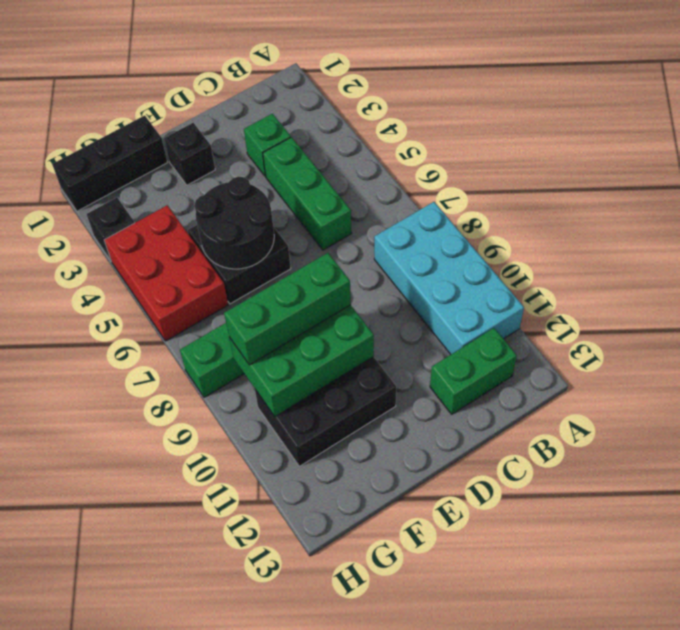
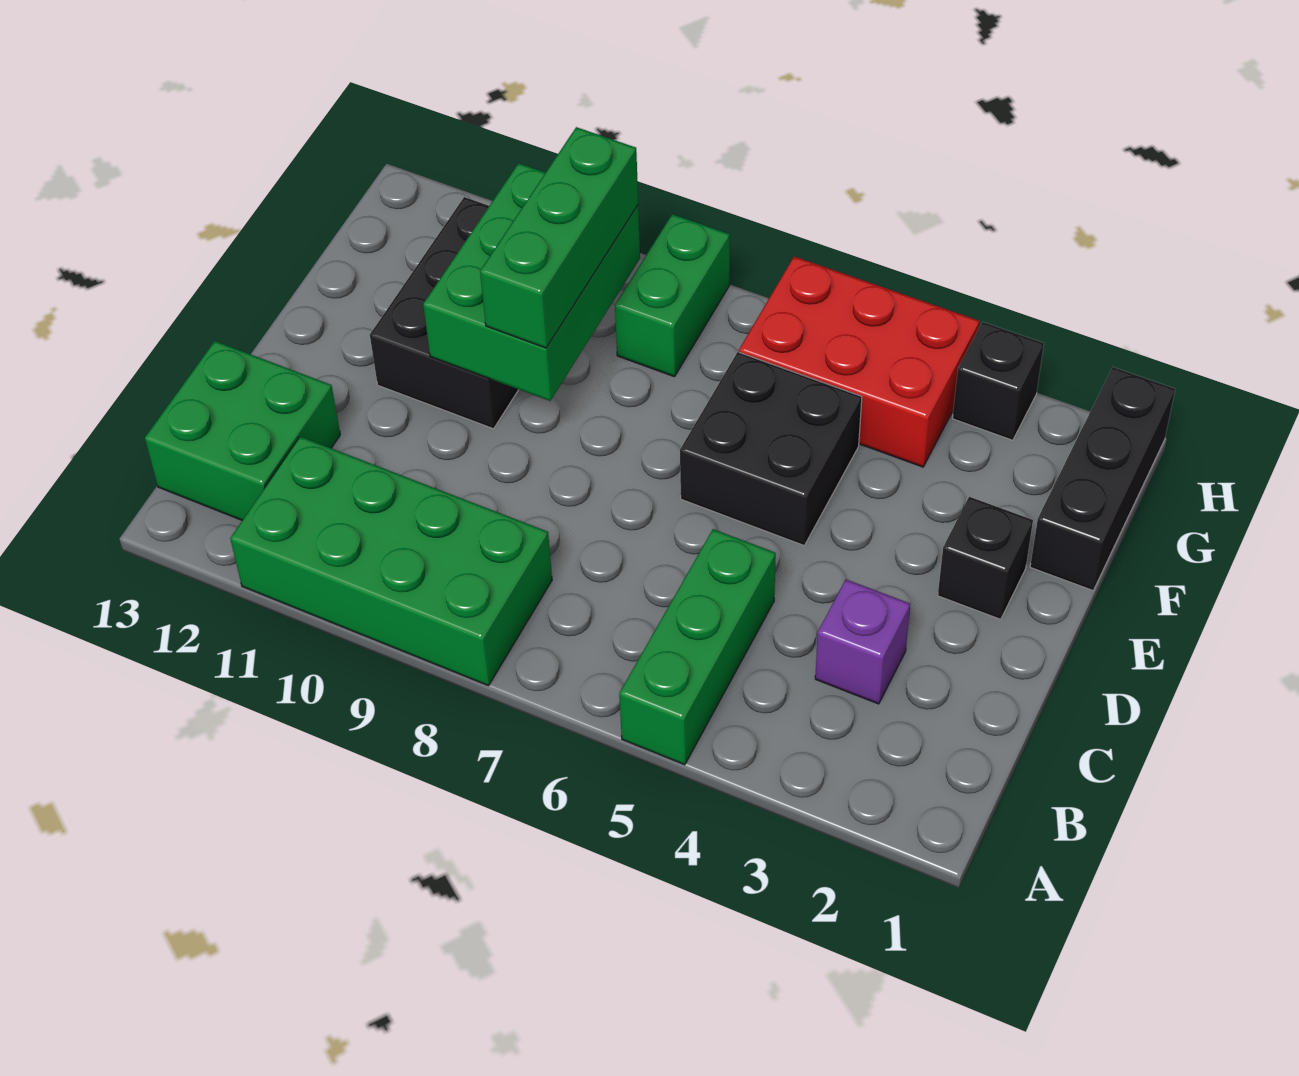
cyan 2x4 brick [374,202,524,354] -> green 2x4 brick [230,436,552,686]
green 1x2 brick [430,328,517,414] -> green 2x2 brick [145,341,340,520]
green 1x1 brick [244,114,291,176] -> purple 1x1 brick [815,579,910,704]
green 1x3 brick [263,137,351,250] -> green 1x3 brick turned to [619,529,776,765]
black 2x2 round brick [194,177,274,269] -> none

